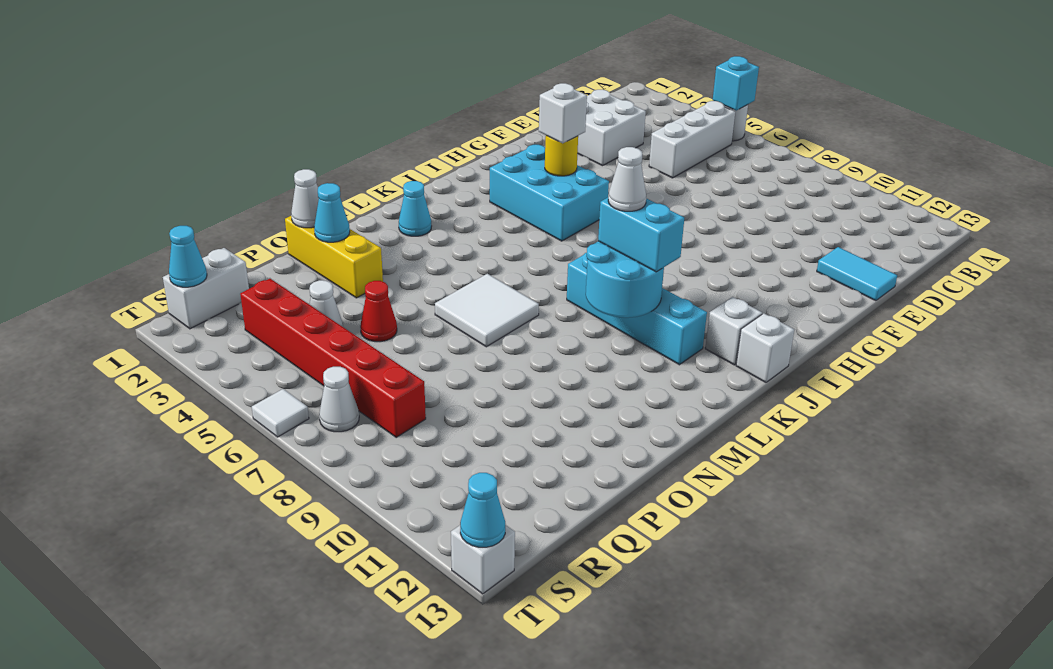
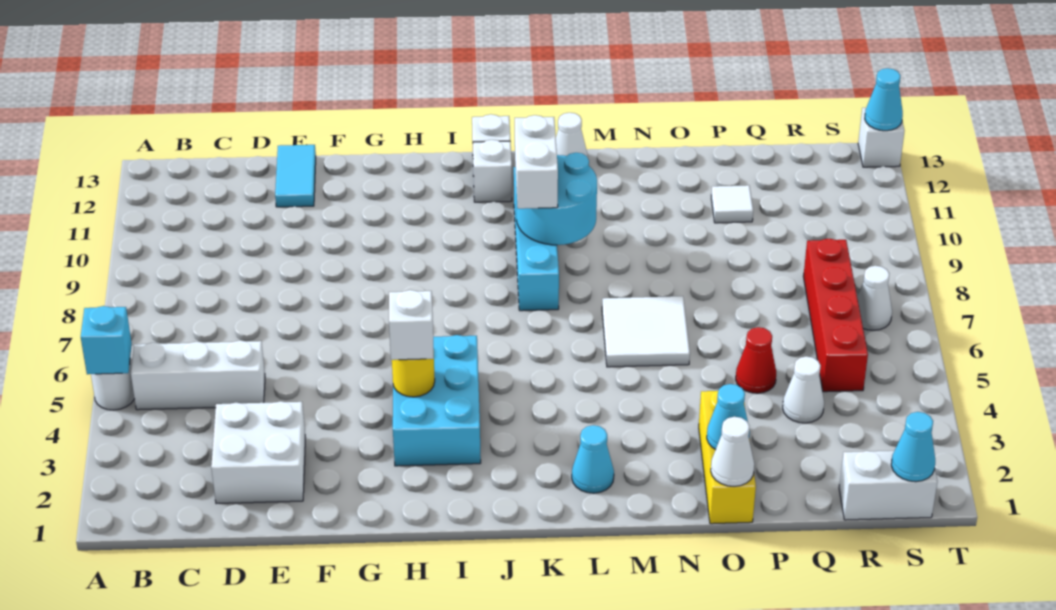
cyan 1x2 brick [598,198,684,272] -> white 1x2 brick [515,115,558,209]
white 1x1 cone [608,147,646,211] -> white 1x1 cone moved to [556,113,588,157]
red 1x6 brick [240,279,426,437] -> red 1x4 brick [803,239,868,392]
white 1x1 tile [252,389,309,437] -> white 1x1 tile moved to [711,185,753,223]

